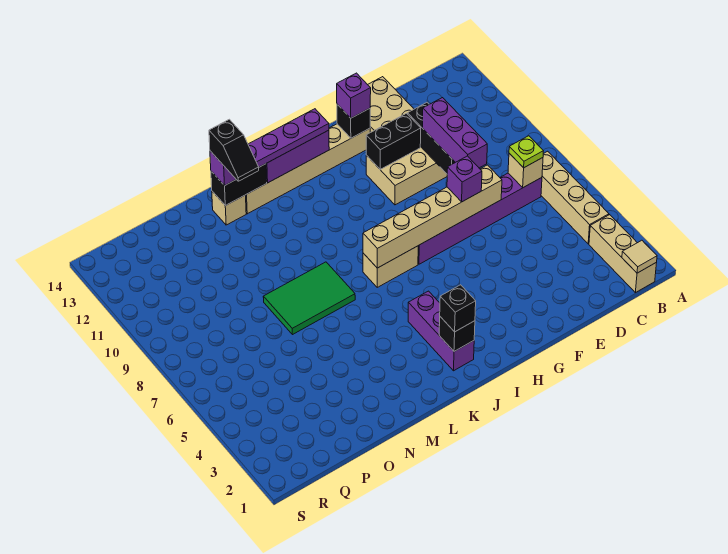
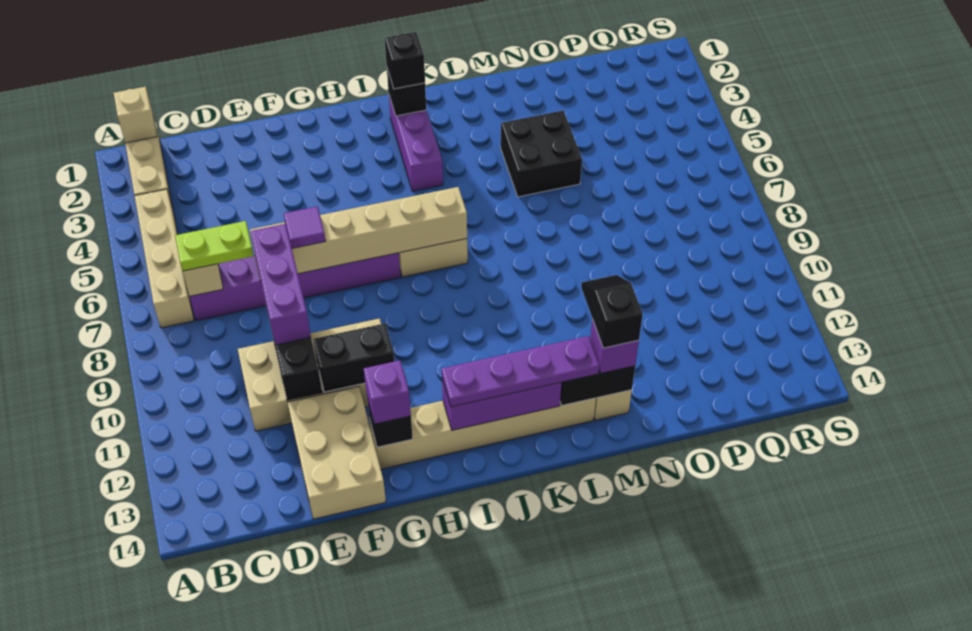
tan 1x1 tile [622,240,657,273] -> tan 1x1 brick [114,87,157,143]
lime 1x1 plate [509,136,543,168] -> lime 1x2 plate [175,221,254,271]
purple 1x1 brick [447,156,482,202] -> purple 1x1 tile [284,207,326,248]
green 2x3 tile [263,262,355,335] -> none
none -> black 2x2 brick [501,111,582,197]

